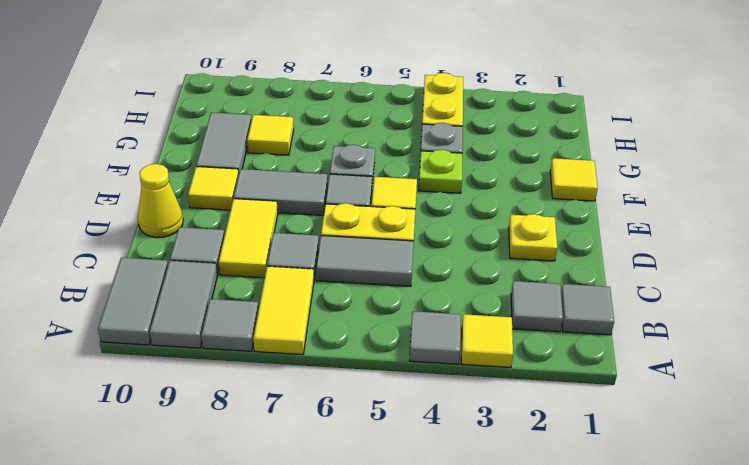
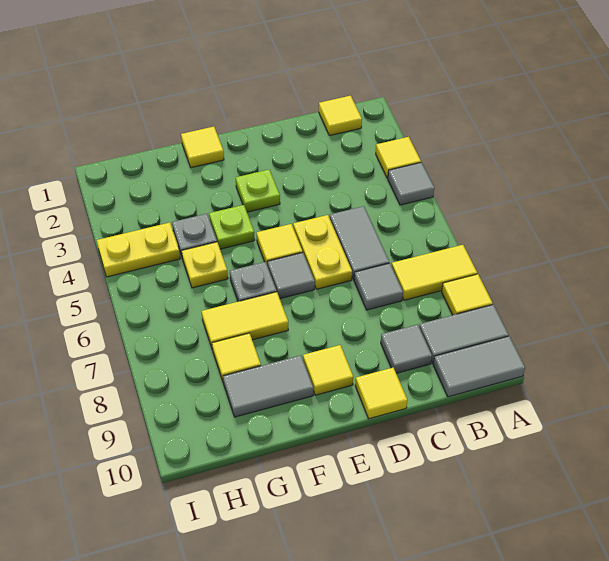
grey 1x1 tile [201,299,258,351] -> yellow 1x1 tile [442,274,493,315]
grey 1x1 tile [561,284,614,335] -> yellow 1x1 tile [319,96,362,136]
grey 1x1 tile [511,281,563,332] -> none
yellow 1x2 tile [219,199,278,278] -> yellow 1x2 tile moved to [202,292,288,350]
yellow 1x1 plate [509,214,557,261] -> yellow 1x1 plate moved to [182,242,228,288]
yellow 1x1 cone [138,164,183,238] -> yellow 1x1 tile [355,368,407,419]
none -> lime 1x1 plate [236,170,280,212]
grey 1x2 tile [234,169,328,215] -> none

